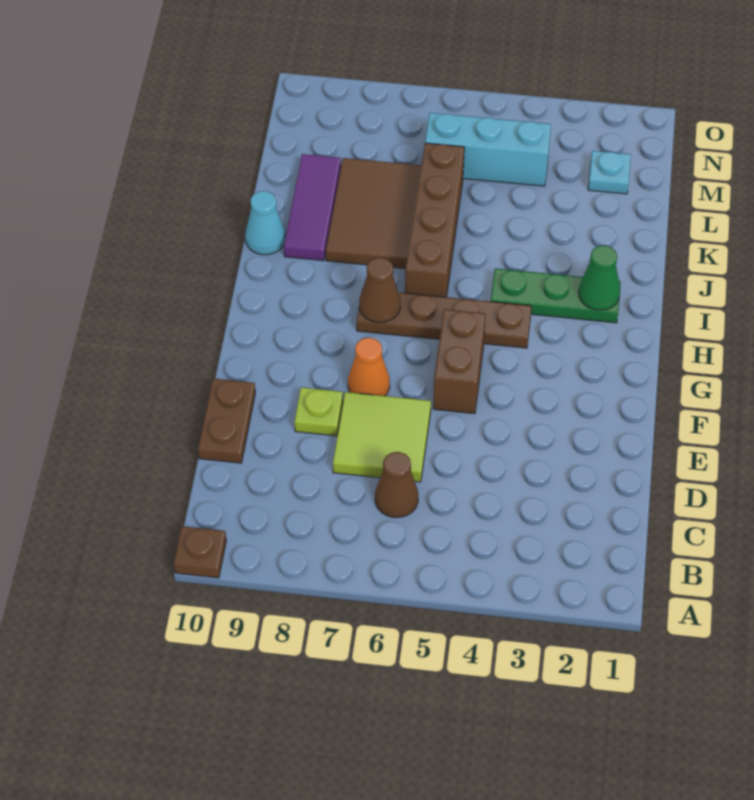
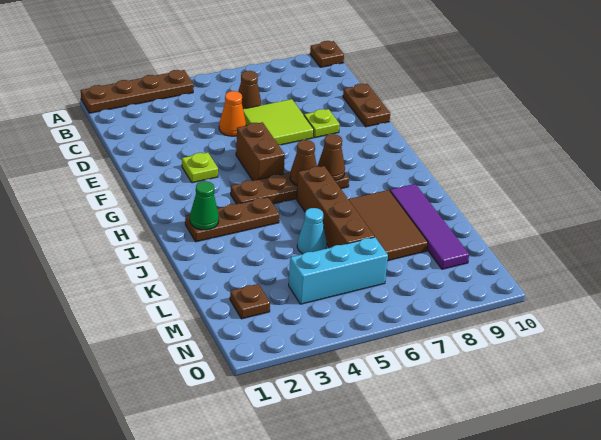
none -> brown 1x4 plate [81,70,194,113]
none -> lime 1x1 plate [182,152,218,183]
orange 1x1 cone [348,338,390,396] -> orange 1x1 cone moved to [219,91,246,136]
none -> brown 1x1 cone [290,140,317,185]
green 1x3 plate [491,268,621,323] -> brown 1x3 plate [185,197,279,242]
purple 1x3 tile [284,154,341,261] -> purple 1x4 tile [390,184,469,269]
cyan 1x1 cone [245,191,285,255] -> cyan 1x1 cone moved to [297,208,327,254]
cyan 1x1 plate [588,151,631,194] -> brown 1x1 plate [230,284,270,319]

